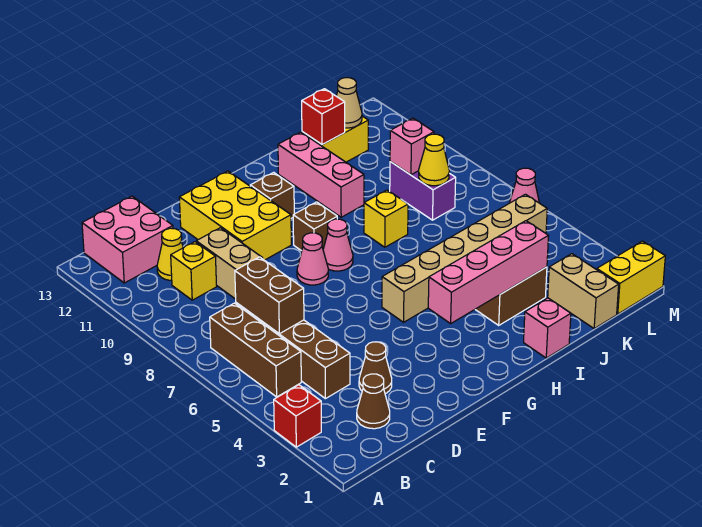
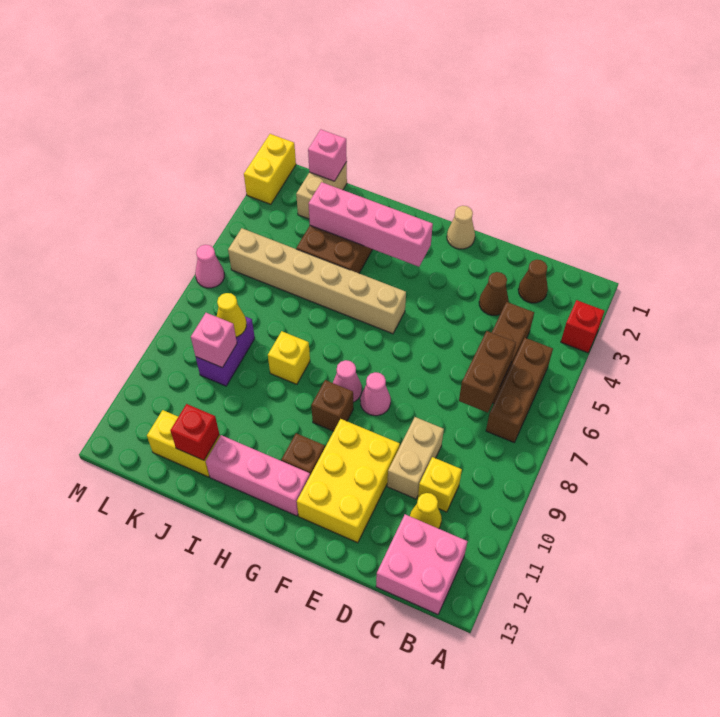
pink 1x1 brick [524,298,571,358] -> pink 1x1 brick moved to [308,130,347,181]
pink 1x3 brick [278,132,364,217] -> pink 1x3 brick turned to [206,435,310,516]
tan 1x1 cone [337,78,362,128] -> tan 1x1 cone moved to [447,206,475,249]
yellow 1x2 brick [597,241,665,314] -> yellow 1x2 brick turned to [244,134,296,204]

